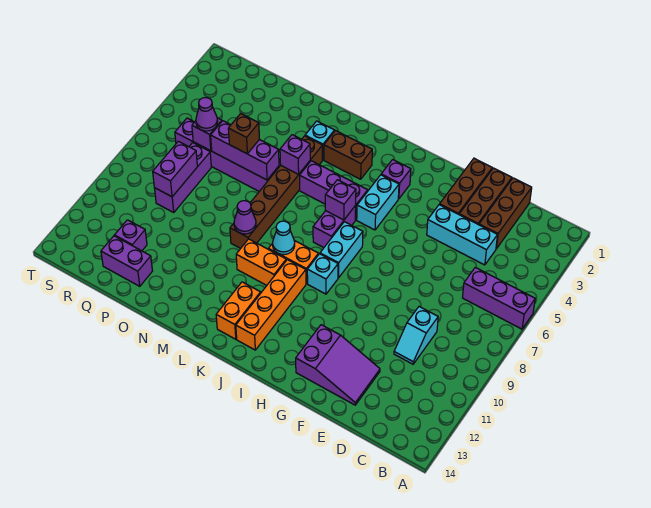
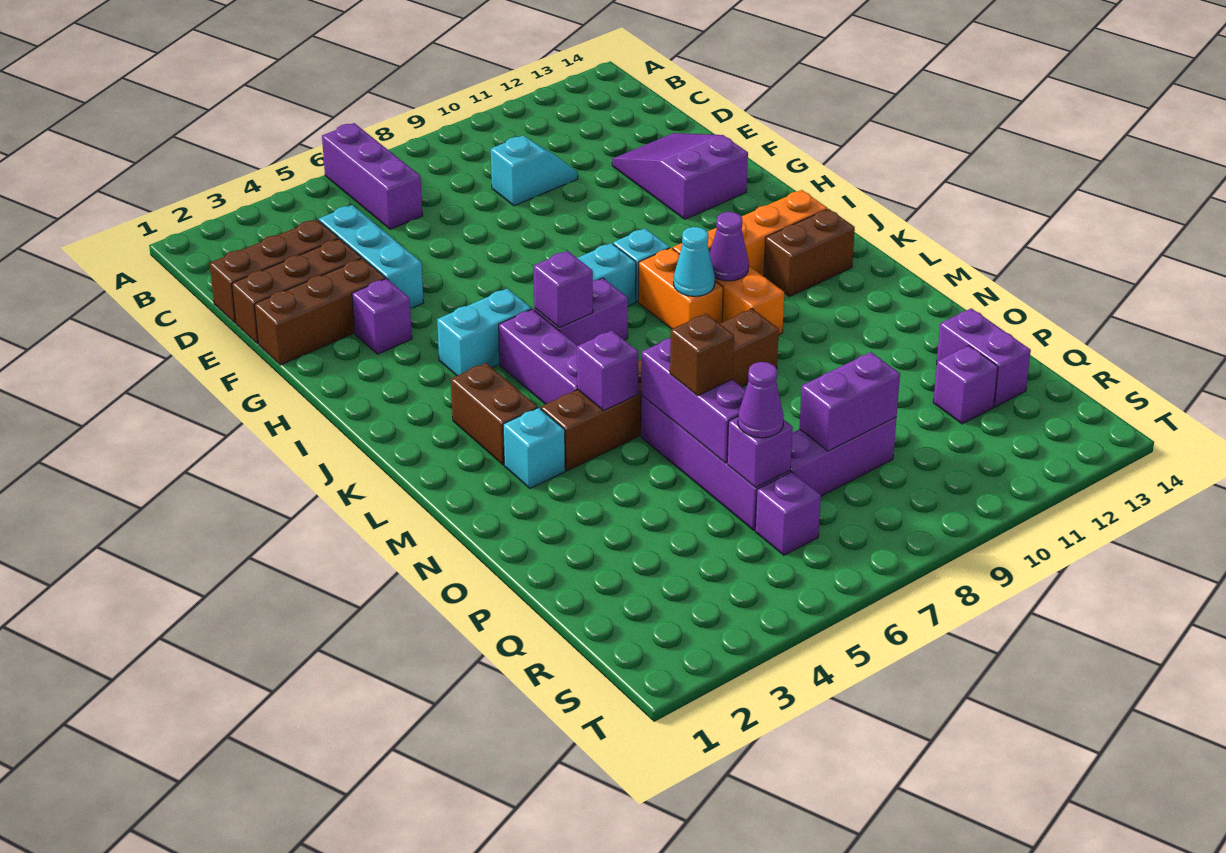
purple 1x1 brick [381,160,411,199] -> purple 1x1 brick moved to [352,279,412,354]
orange 1x2 brick [216,282,261,339] -> brown 1x2 brick [764,209,855,297]
purple 1x1 cone [234,201,256,234] -> purple 1x1 cone moved to [710,212,749,281]

